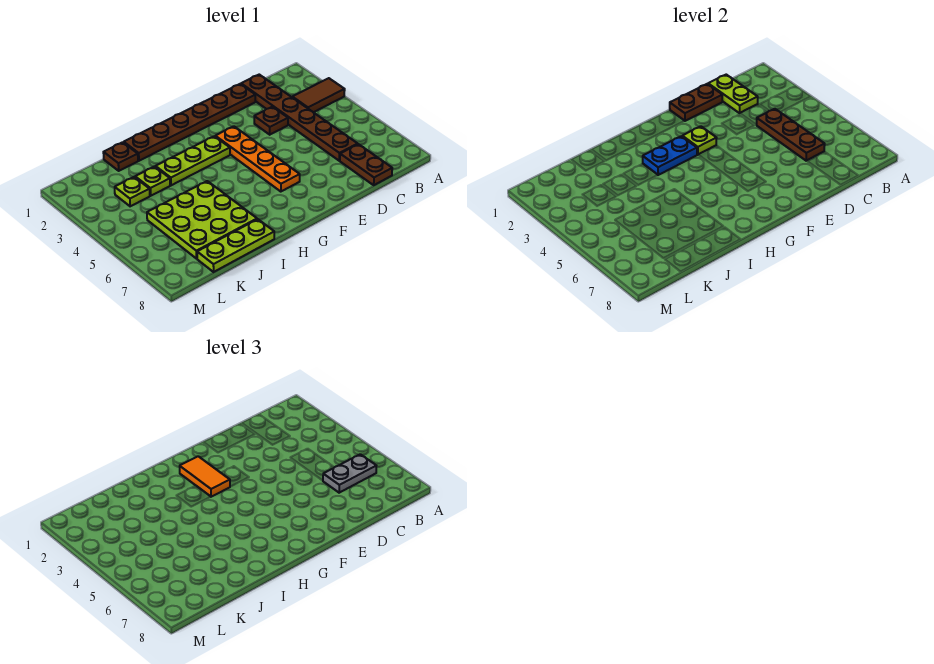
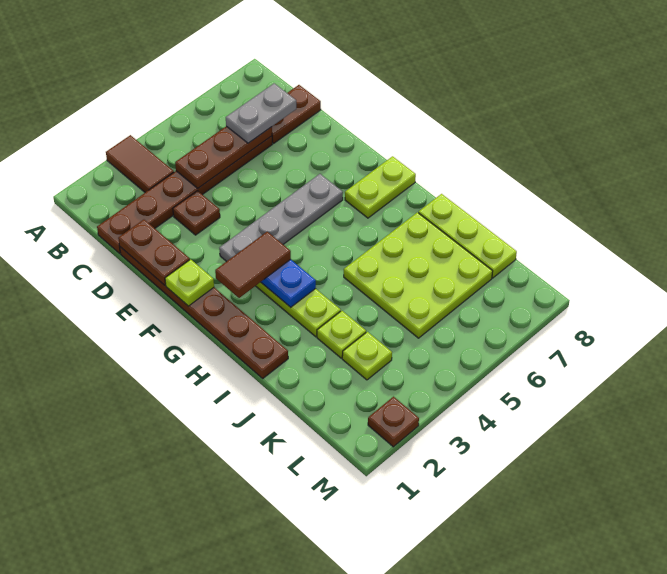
grey 1x2 plate [323,454,376,493] -> grey 1x2 plate turned to [226,83,296,143]
lime 1x2 plate [708,75,758,113] -> lime 1x2 plate moved to [345,156,416,218]
orange 1x4 plate [215,126,300,192] -> grey 1x4 plate [219,174,343,262]
lime 1x1 plate [682,126,717,155] -> lime 1x1 plate moved to [165,259,214,306]
orange 1x2 tile [180,456,230,497] -> brown 1x2 tile [215,232,291,298]
brown 1x1 plate [103,142,138,171] -> brown 1x1 plate moved to [368,397,419,447]

